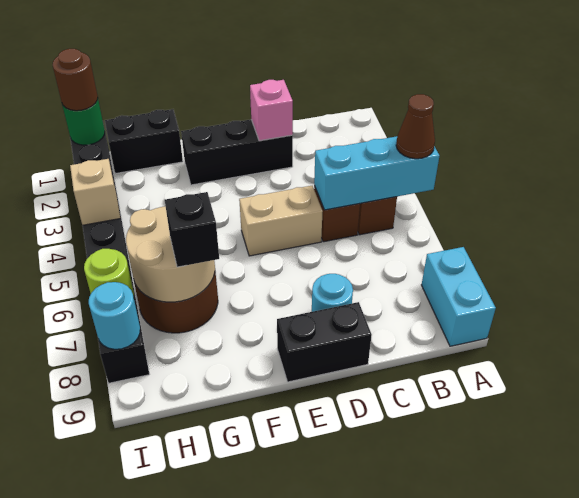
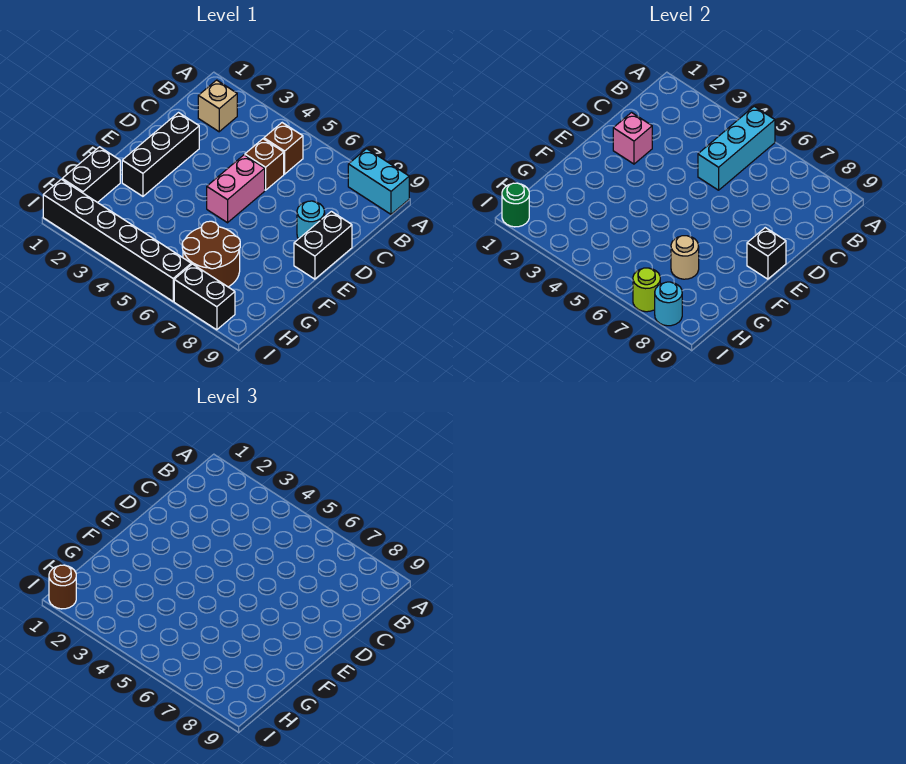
brown 1x1 cone [396,94,435,159] -> none
tan 1x2 brick [239,186,323,256] -> pink 1x2 brick [207,155,265,223]
tan 2x2 round brick [126,206,215,302] -> tan 1x1 round brick [671,236,699,279]
black 1x1 brick [165,192,219,267] -> black 1x1 brick moved to [747,228,786,279]
tan 1x1 brick [70,159,120,225] -> tan 1x1 brick moved to [198,80,237,132]

